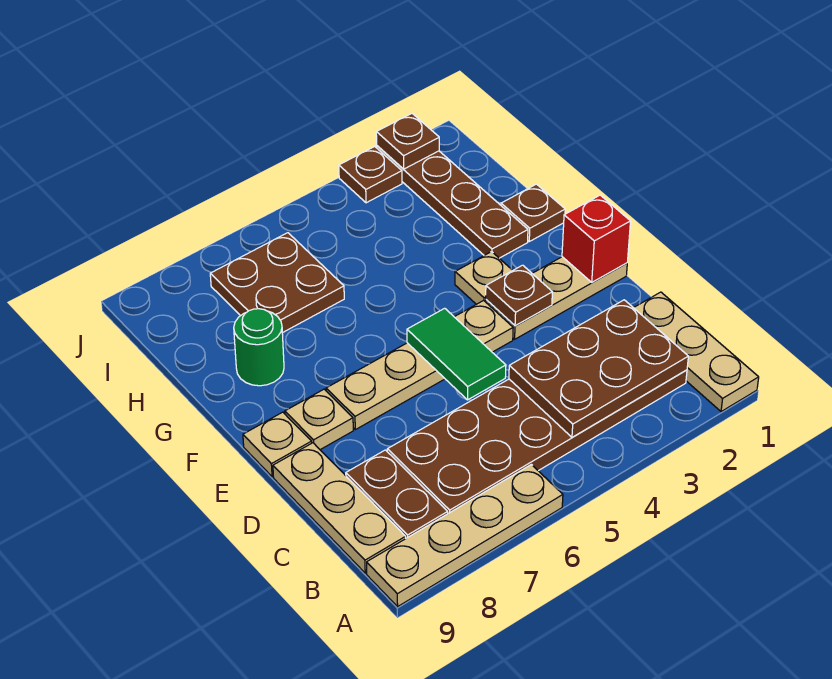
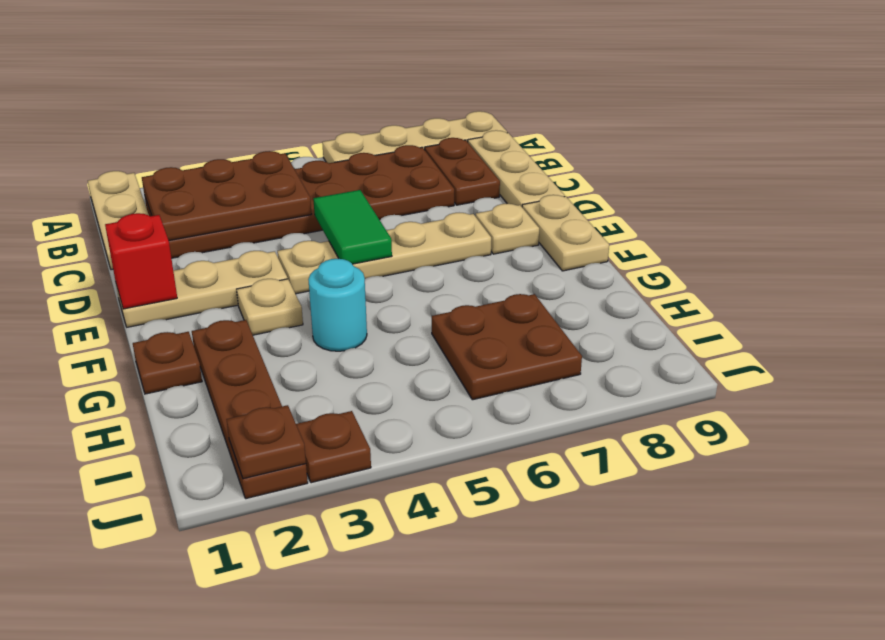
brown 1x1 plate [486,265,552,326] -> none
tan 1x1 plate [243,412,312,477] -> tan 1x2 plate [522,195,609,271]
none -> cyan 1x1 round brick [308,259,367,351]
green 1x1 round brick [234,309,284,386] -> none

